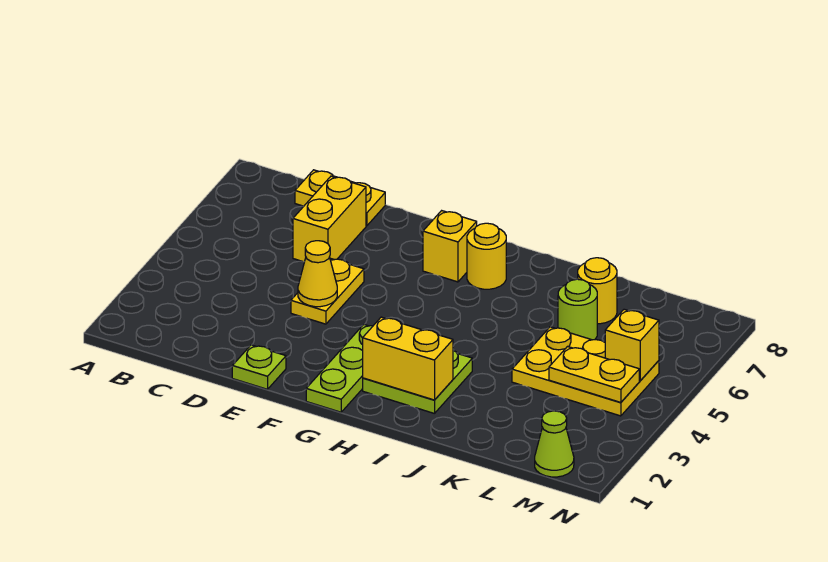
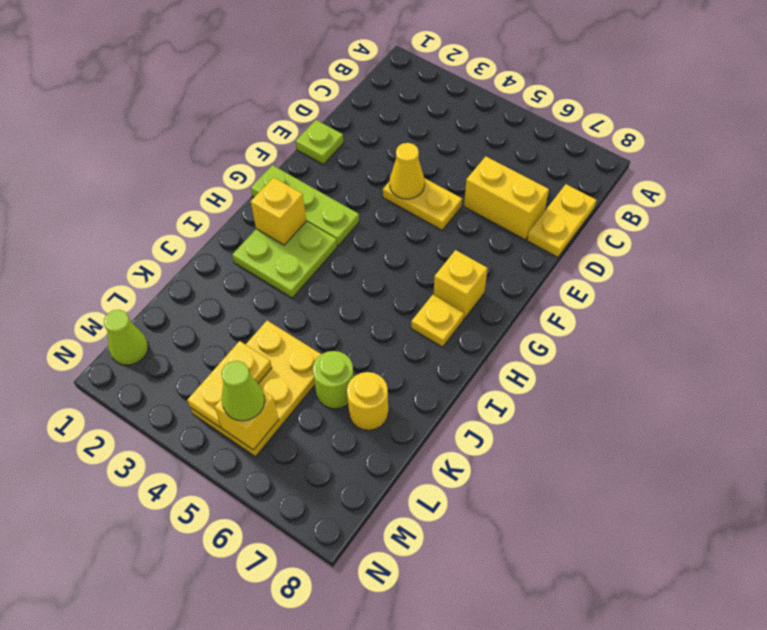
yellow 1x2 brick [363,317,453,400] -> yellow 1x1 brick [251,177,306,245]
yellow 1x1 round brick [467,223,506,289] -> yellow 1x1 plate [411,295,464,347]
none -> lime 1x1 cone [222,361,265,421]

